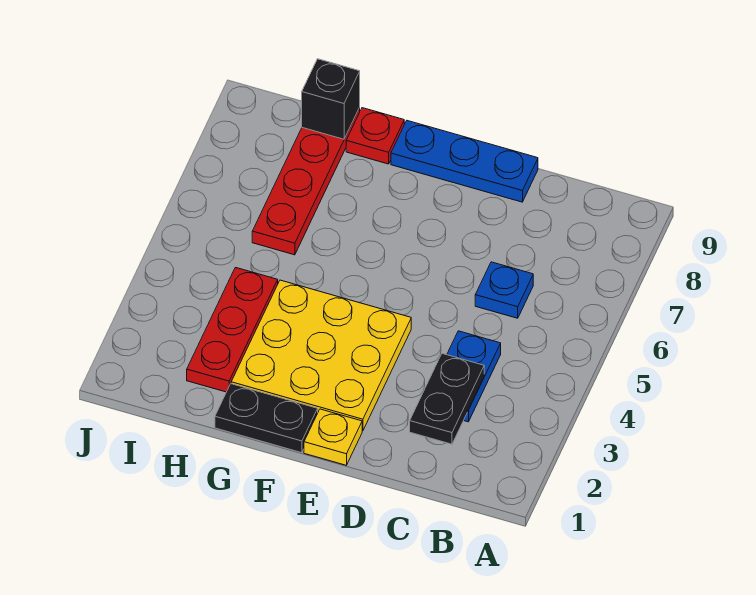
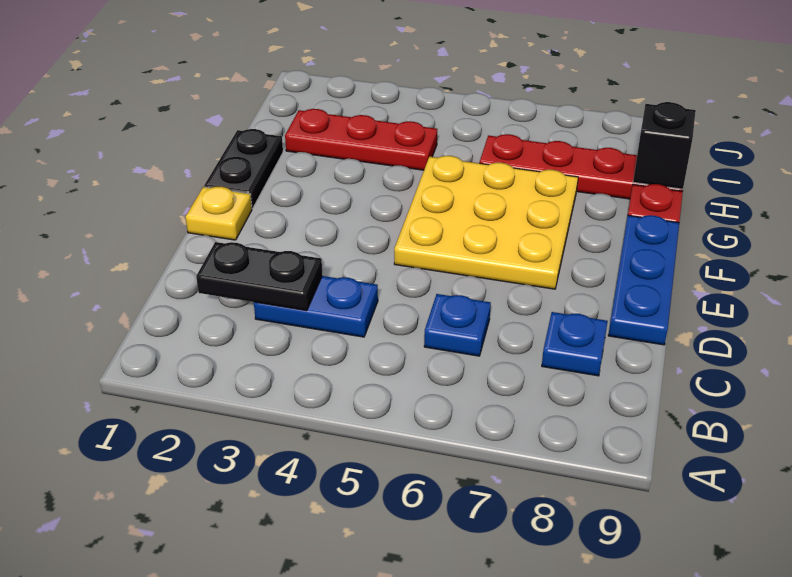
none -> blue 1x1 plate [542,312,608,376]
yellow 3x3 plate [231,280,411,431] -> yellow 3x3 plate moved to [394,156,578,289]

